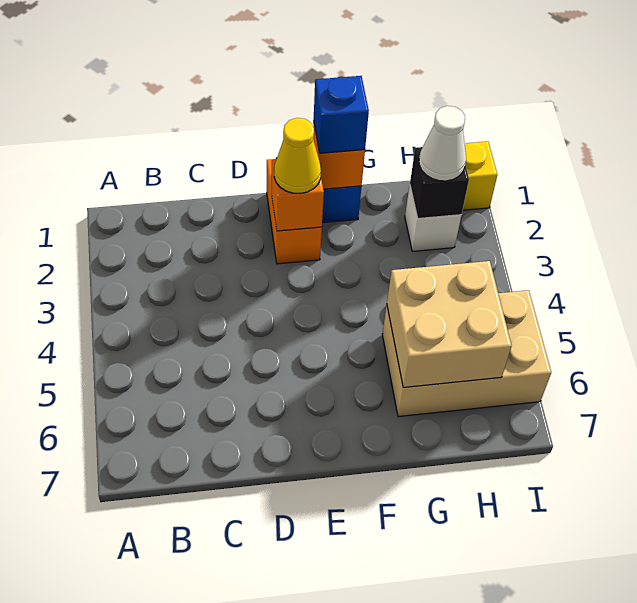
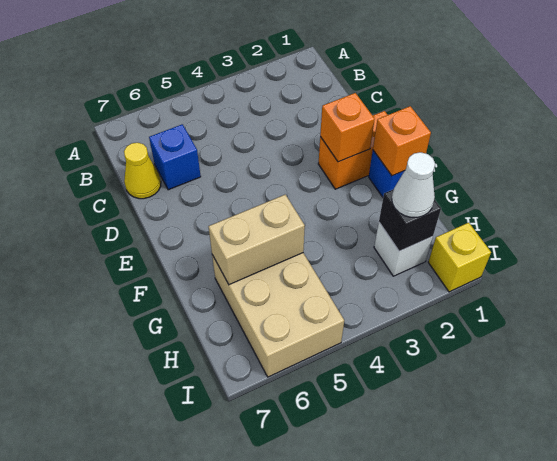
yellow 1x1 cone [274,118,321,194] -> yellow 1x1 cone moved to [124,143,161,199]
blue 1x1 brick [314,76,369,153] -> blue 1x1 brick moved to [149,124,201,190]
tan 2x2 brick [387,261,512,387] -> tan 1x2 brick [208,194,305,285]

